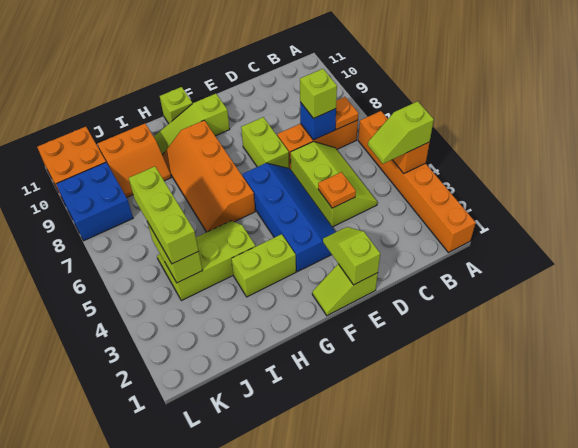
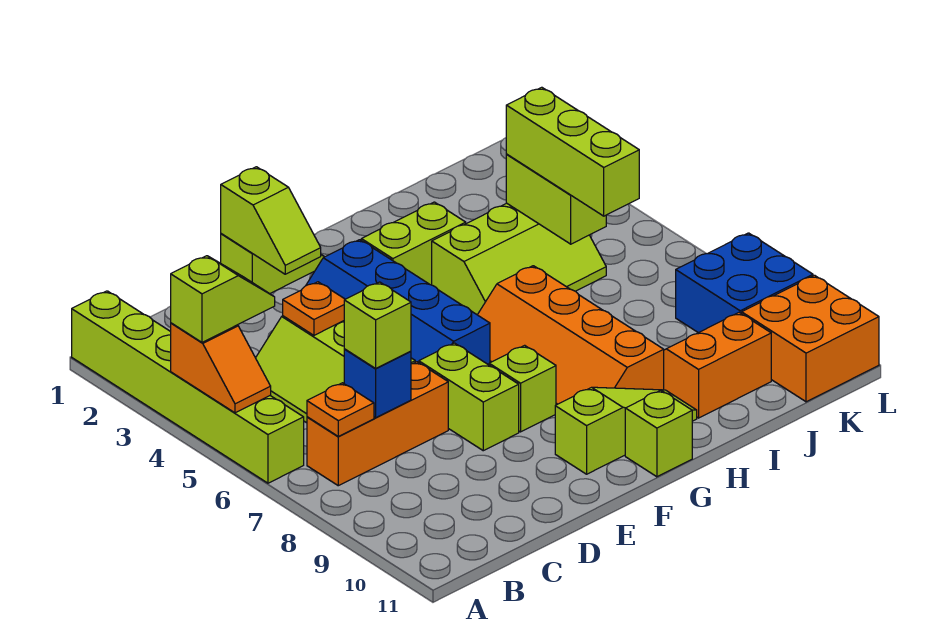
orange 1x6 brick [358,111,475,253] -> lime 1x6 brick [72,291,304,483]
none -> lime 1x1 brick [489,345,556,432]
orange 2x4 slope [162,120,255,232] -> orange 2x4 slope turned to [478,266,664,405]

